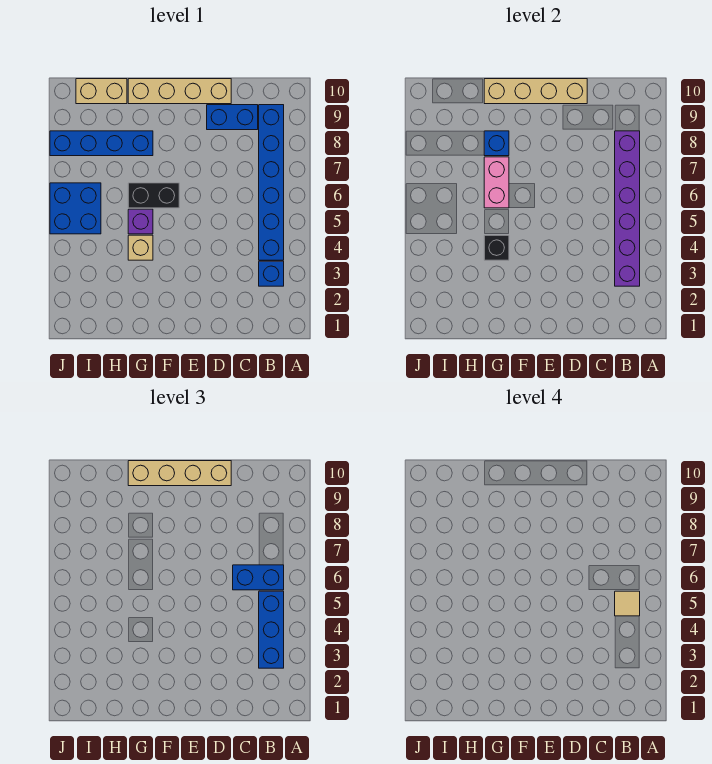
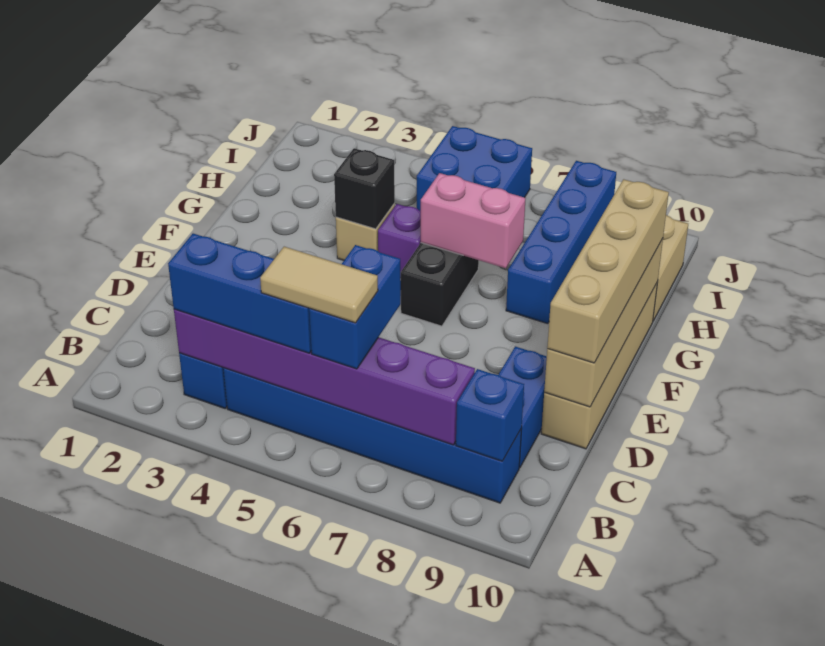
tan 1x1 tile [615,591,640,616] -> tan 1x2 tile [260,247,378,323]
blue 1x1 brick [484,131,509,156] -> blue 1x1 brick moved to [456,369,524,461]

